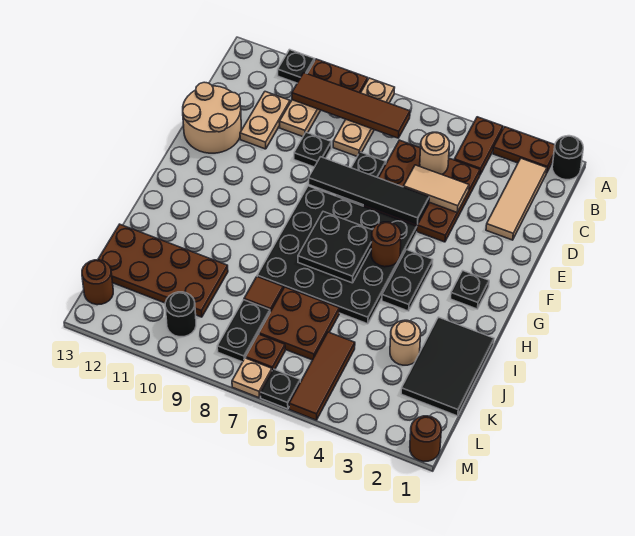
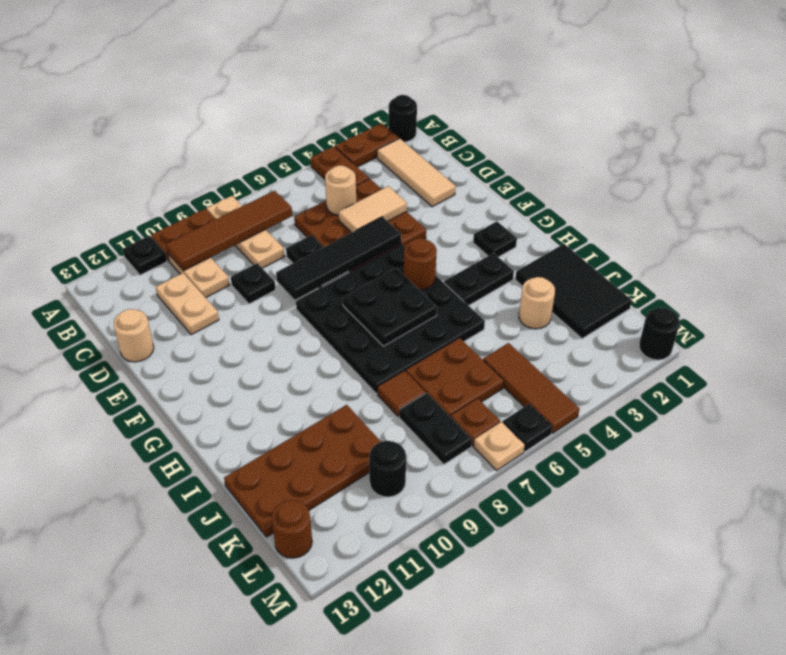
tan 2x2 round brick [183,82,241,153] -> tan 1x1 round brick [114,309,154,362]
black 1x2 plate [382,250,433,311] -> black 1x2 plate turned to [444,253,514,306]
brown 1x1 round brick [410,416,441,462] -> black 1x1 round brick [639,308,680,360]

